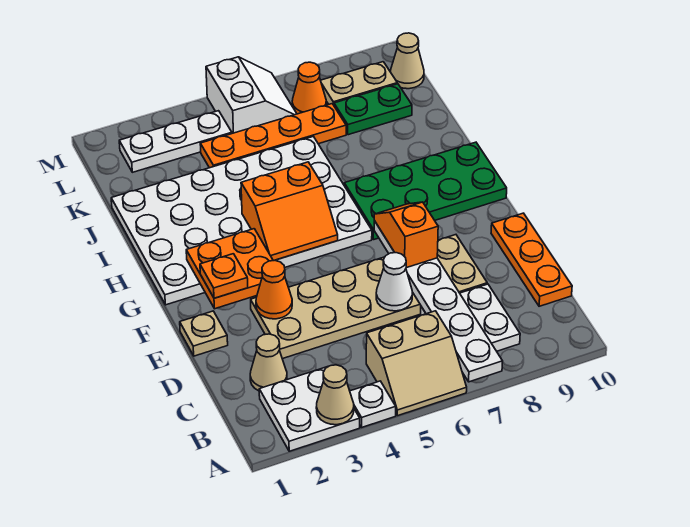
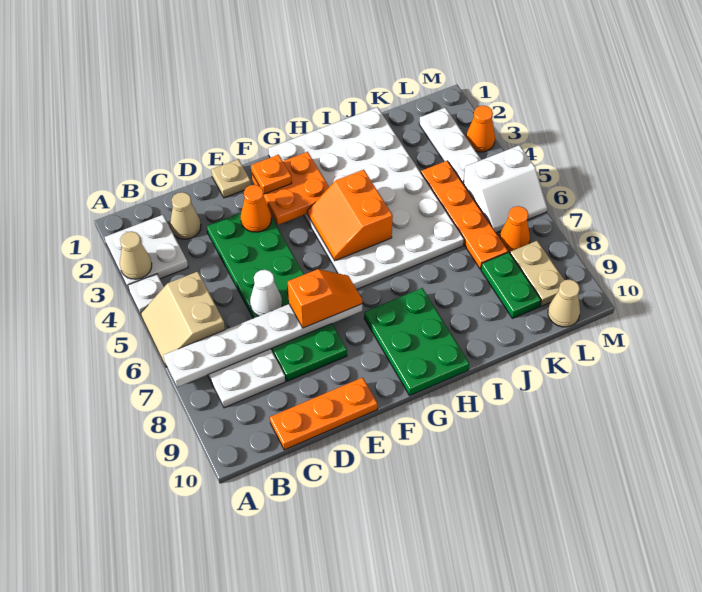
tan 2x6 plate [251,235,487,359] -> green 2x6 plate [207,213,347,381]
green 2x4 plate [344,142,507,240] -> green 2x3 plate [364,288,469,395]
none -> orange 1x1 cone [466,106,495,152]

